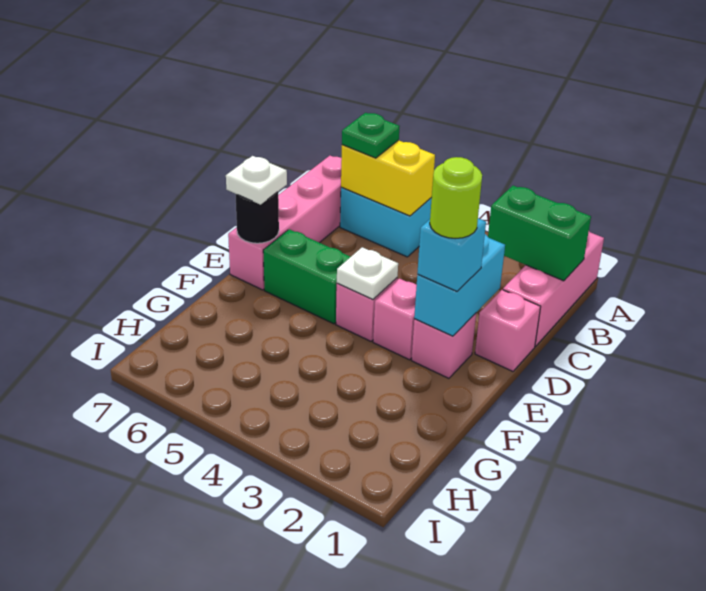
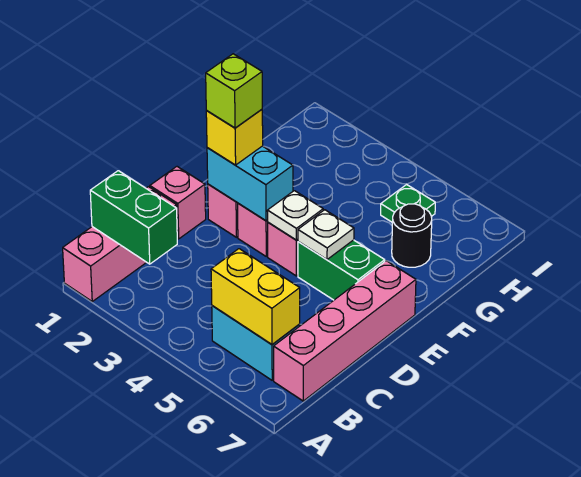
green 1x1 plate [342,113,400,158] -> green 1x1 plate moved to [381,185,435,222]
cyan 1x2 brick [414,234,505,336] -> cyan 1x2 brick turned to [207,146,293,221]
cyan 1x1 brick [417,218,486,291] -> yellow 1x1 brick [206,110,263,165]
lime 1x1 round brick [430,157,482,239] -> lime 1x1 brick [206,54,262,128]
black 1x1 round brick [235,192,279,243] -> black 1x1 round brick moved to [392,204,432,267]
white 1x1 plate [226,156,287,205] -> white 1x1 plate moved to [298,210,354,260]

